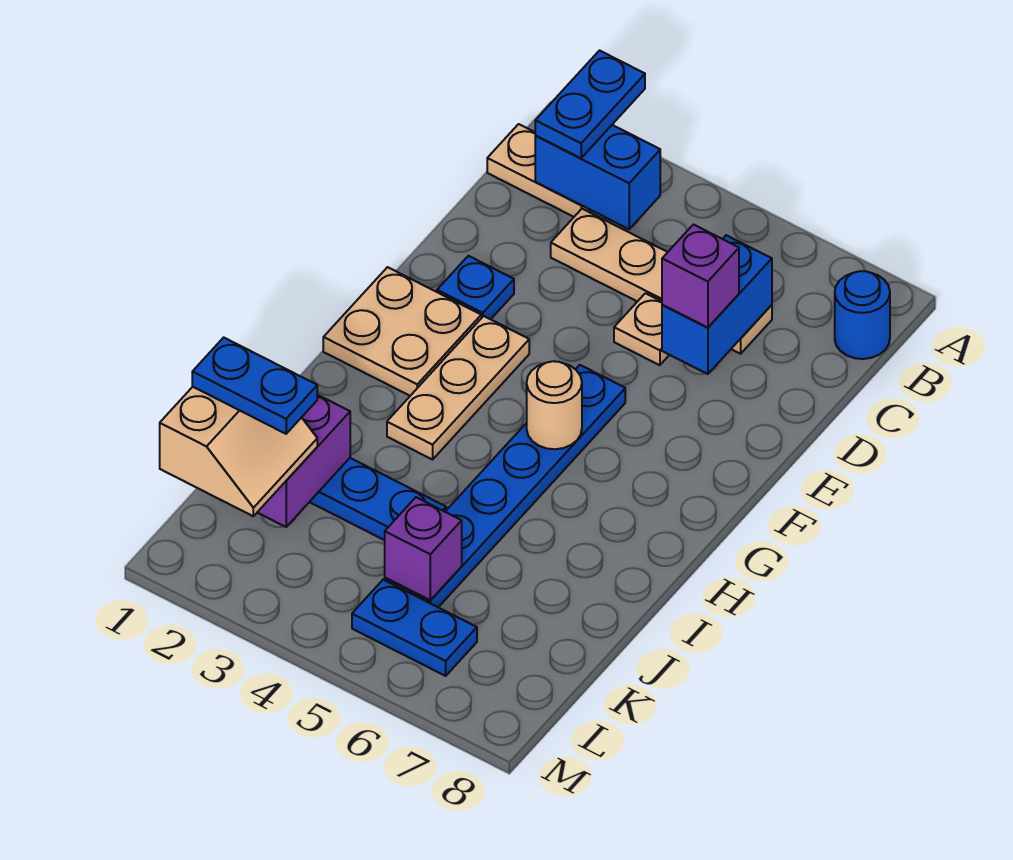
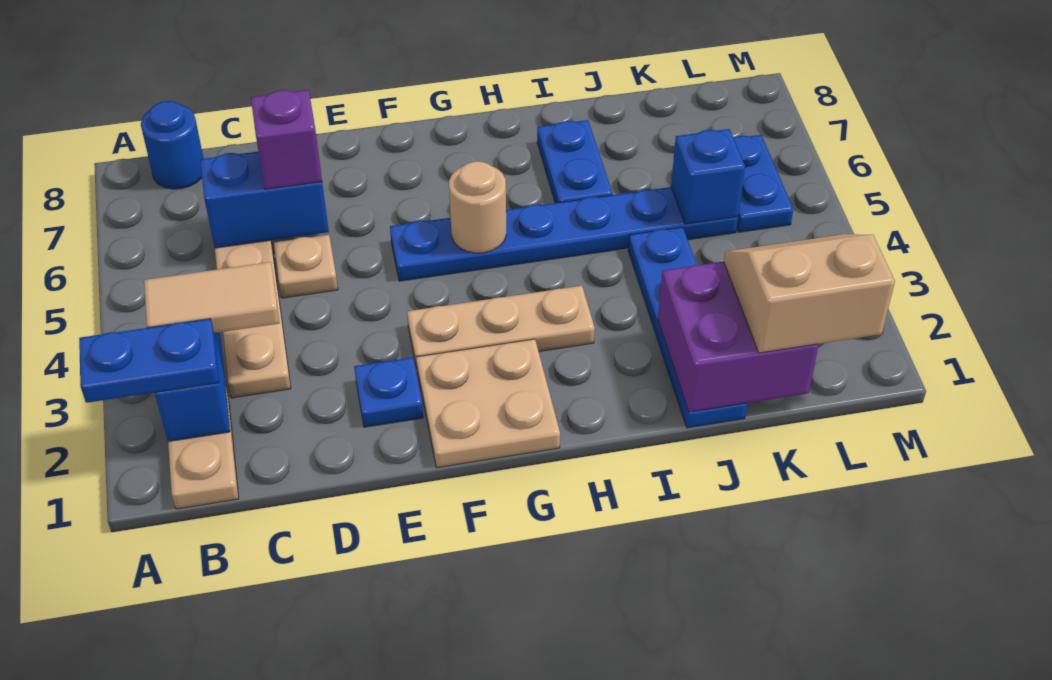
none -> tan 1x2 tile [144,262,279,333]
blue 1x2 plate [192,337,317,434] -> blue 1x2 plate moved to [537,120,612,203]
purple 1x1 brick [385,497,462,600] -> blue 1x1 brick [671,129,745,224]

